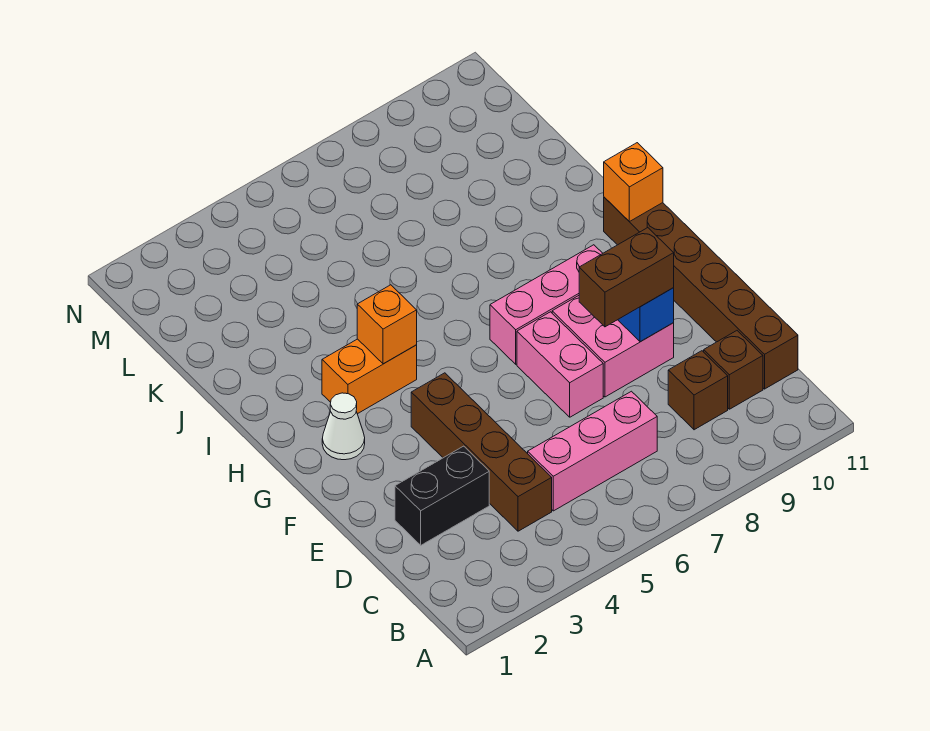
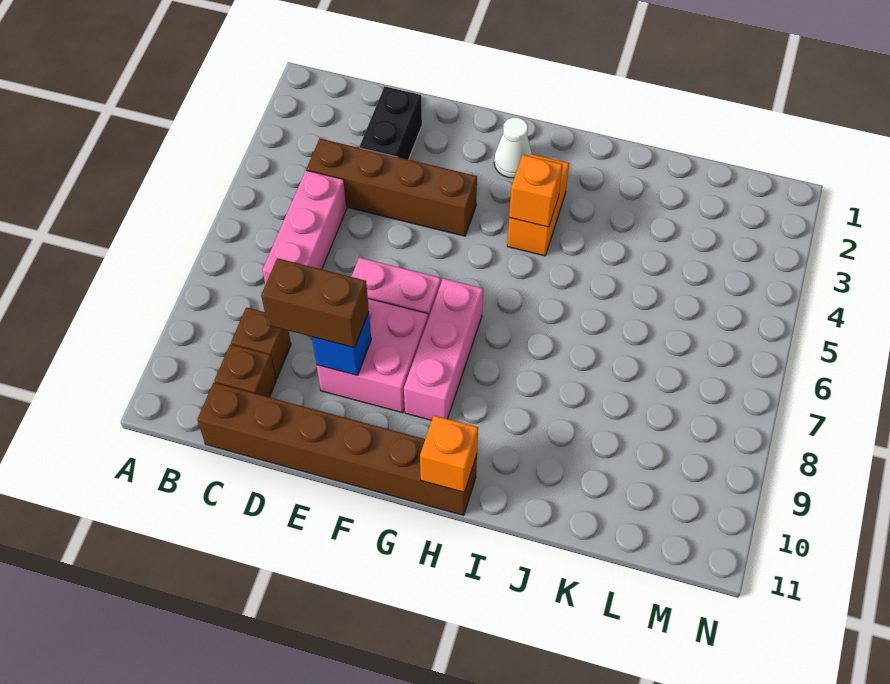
brown 1x2 brick [579,228,674,327] -> brown 1x2 brick turned to [261,258,369,348]

